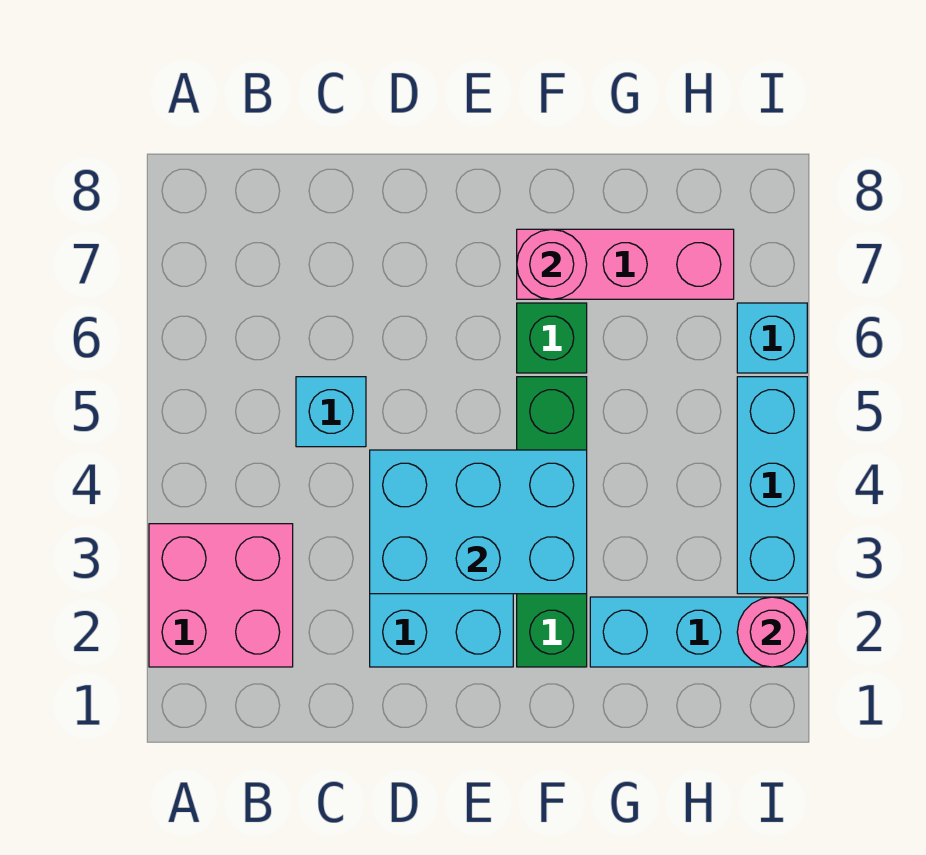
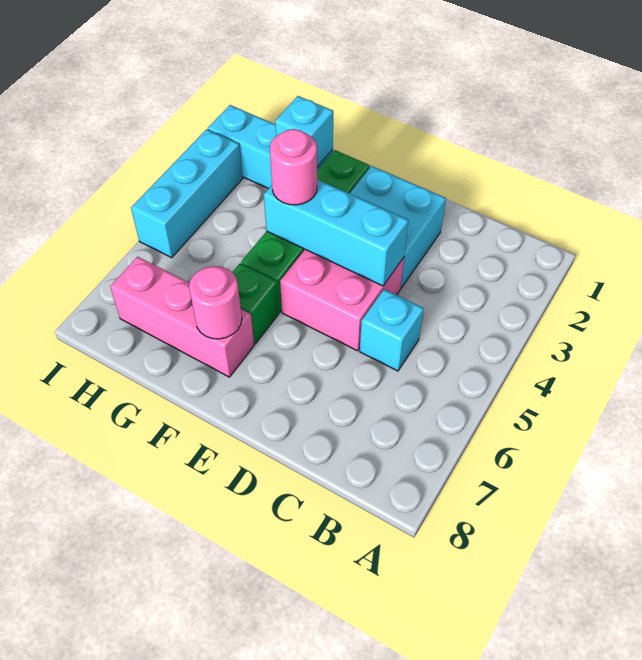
pink 2x2 brick [149,524,293,667] -> pink 2x2 brick moved to [280,250,404,351]
cyan 2x3 brick [370,450,587,594] -> cyan 1x3 brick [264,179,409,286]
pink 1x1 round brick [737,597,807,667] -> pink 1x1 round brick moved to [270,129,317,205]
cyan 1x1 brick [737,303,807,373] -> cyan 1x1 brick moved to [275,96,333,167]

